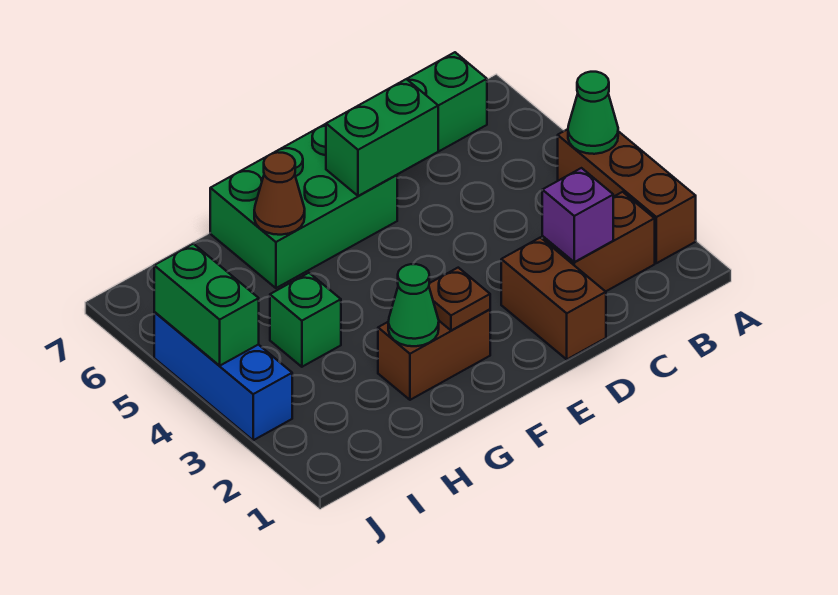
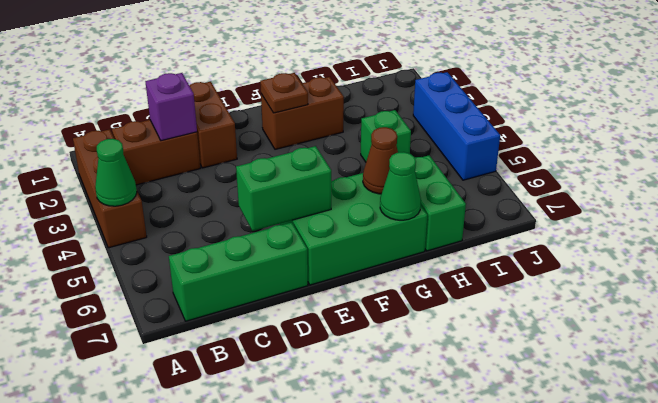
green 1x1 cone [388,264,439,346] -> green 1x1 cone moved to [380,152,421,220]
green 1x2 brick [154,244,259,366] -> green 1x2 brick moved to [415,155,466,251]

